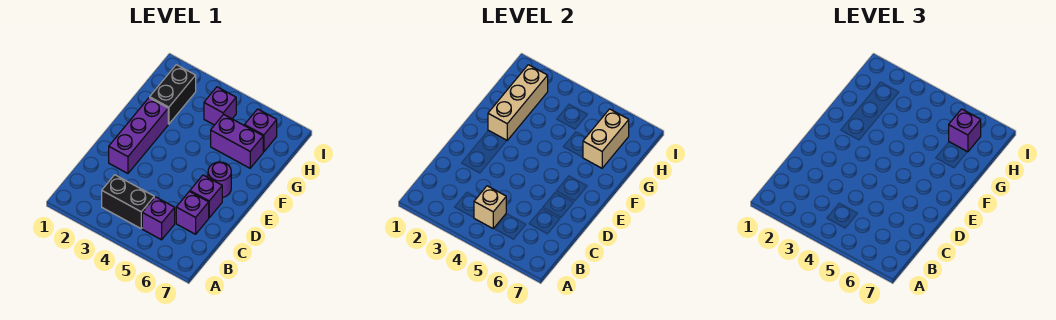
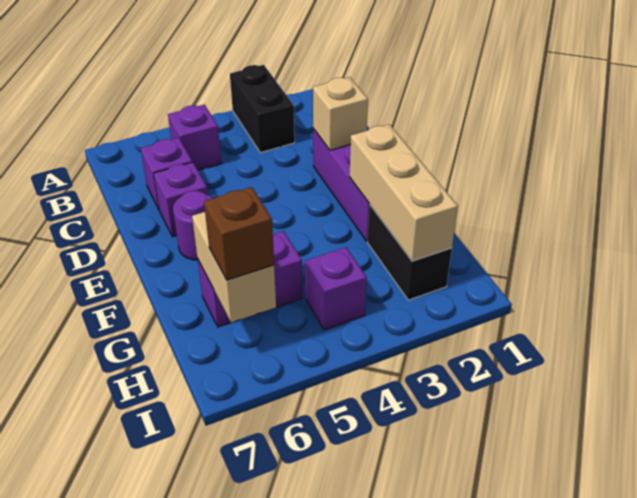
black 1x2 brick [102,175,154,228] -> black 1x2 brick turned to [230,65,295,153]
tan 1x1 brick [474,186,506,228] -> tan 1x1 brick moved to [313,77,368,150]
purple 1x1 brick [245,109,277,152] -> none
purple 1x1 brick [949,109,981,152] -> brown 1x1 brick [204,187,274,280]

